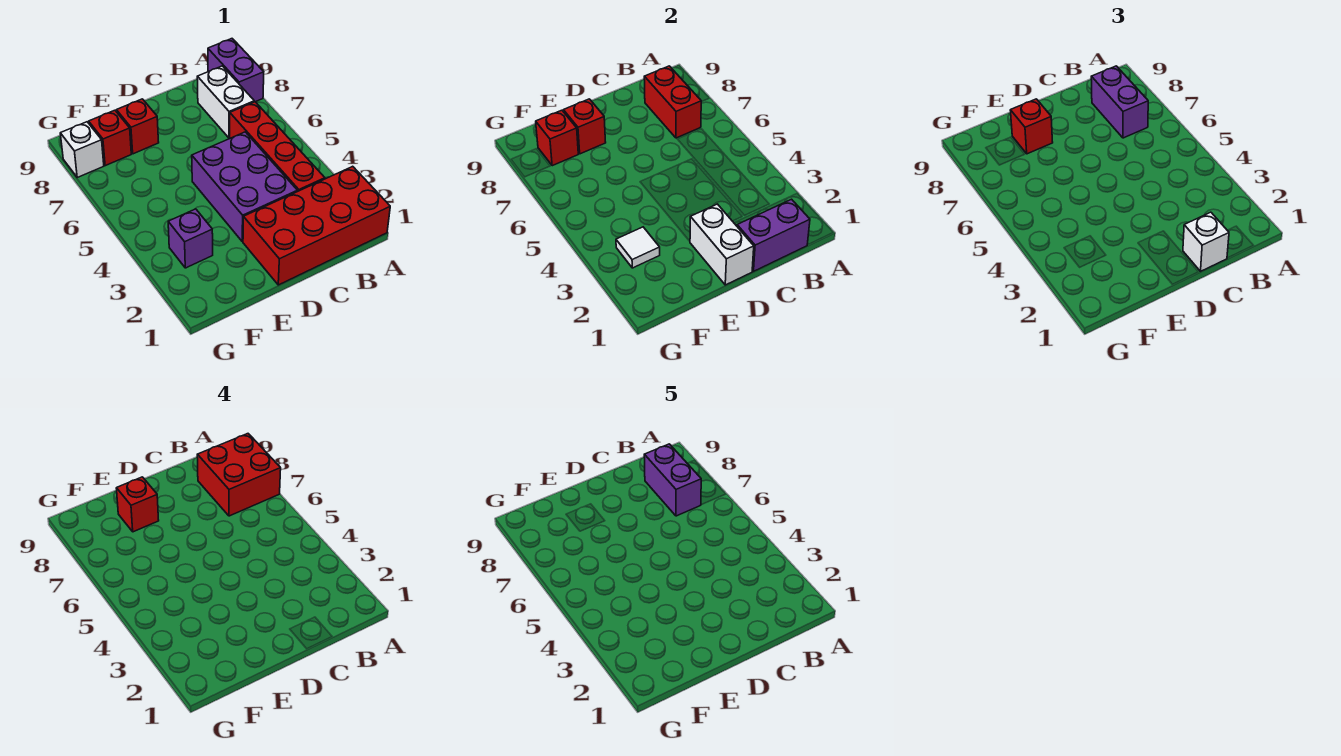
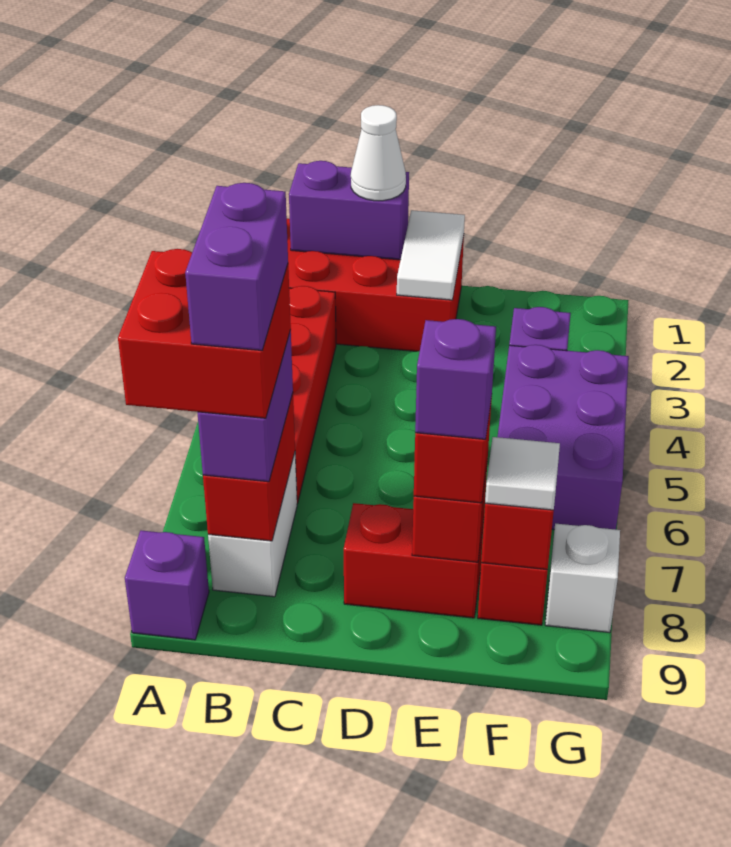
purple 1x2 brick [208,39,264,102] -> purple 1x1 brick [125,531,209,640]
white 1x1 brick [1183,212,1229,271] -> white 1x1 cone [351,105,406,201]
purple 2x3 brick [192,132,297,242] -> purple 2x3 brick moved to [498,345,629,530]
white 1x2 brick [690,204,754,285] -> white 1x2 tile [397,210,465,300]
red 1x1 brick [116,99,159,154] -> red 1x2 brick [344,503,484,618]
red 1x1 brick [116,477,159,532] -> purple 1x1 brick [415,319,496,439]
white 1x1 tile [616,227,660,268] -> white 1x1 tile moved to [485,437,560,510]

